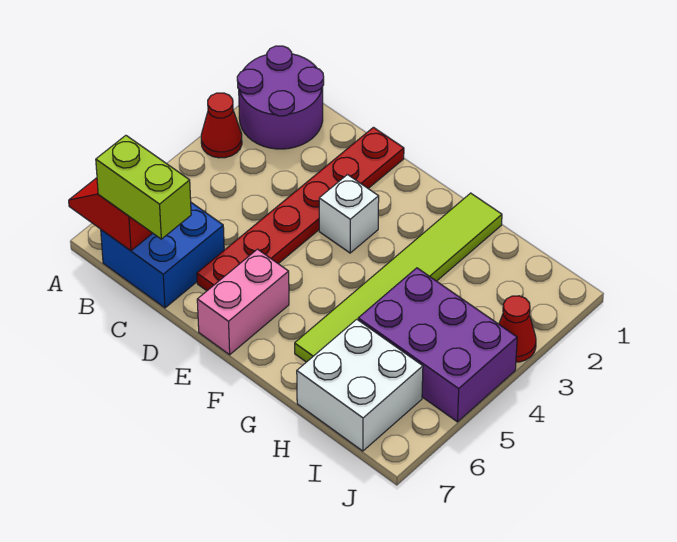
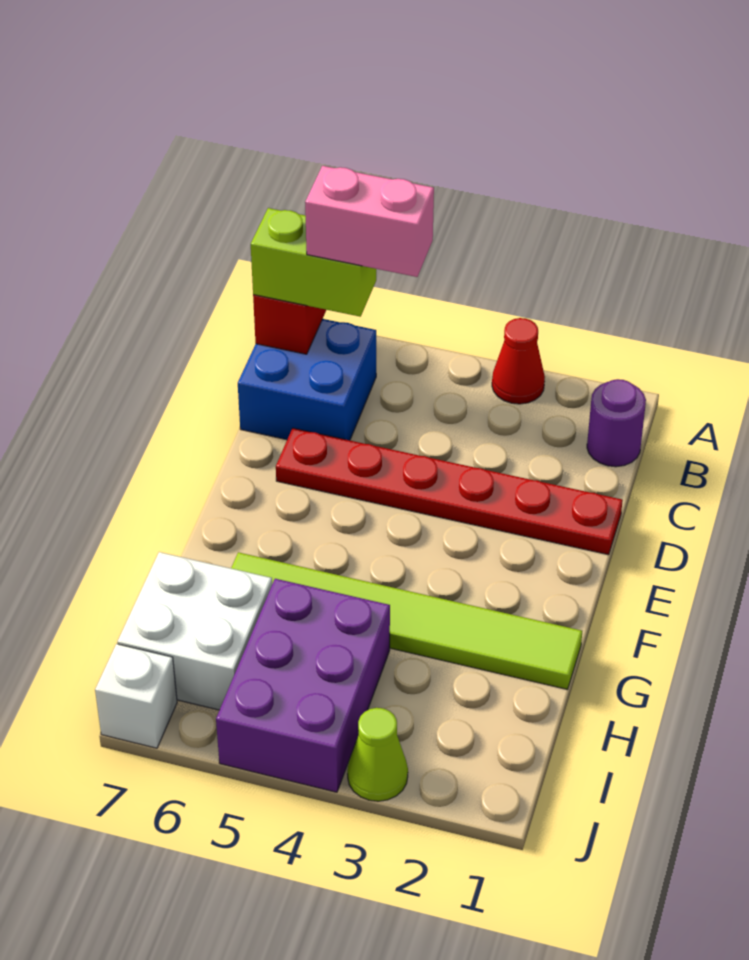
purple 2x2 round brick [237,46,324,149] -> purple 1x1 round brick [587,379,646,467]
lime 1x2 brick [96,135,191,239] -> lime 1x2 brick turned to [251,208,376,317]
white 1x1 brick [319,175,379,253] -> white 1x1 brick moved to [95,644,177,748]
pink 1x2 brick [197,249,289,355] -> pink 1x2 brick moved to [305,166,434,277]
red 1x1 cone [499,296,536,362] -> lime 1x1 cone [347,708,408,801]

